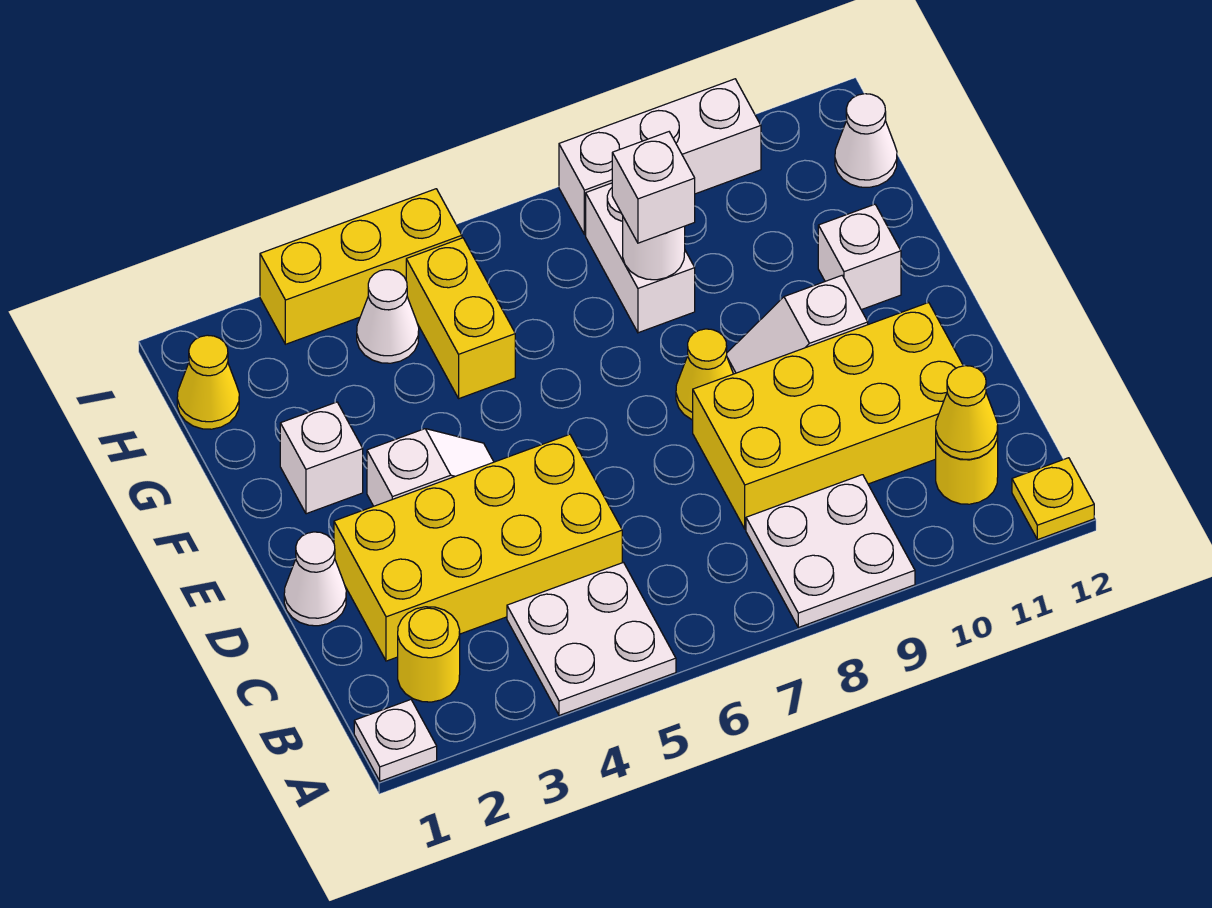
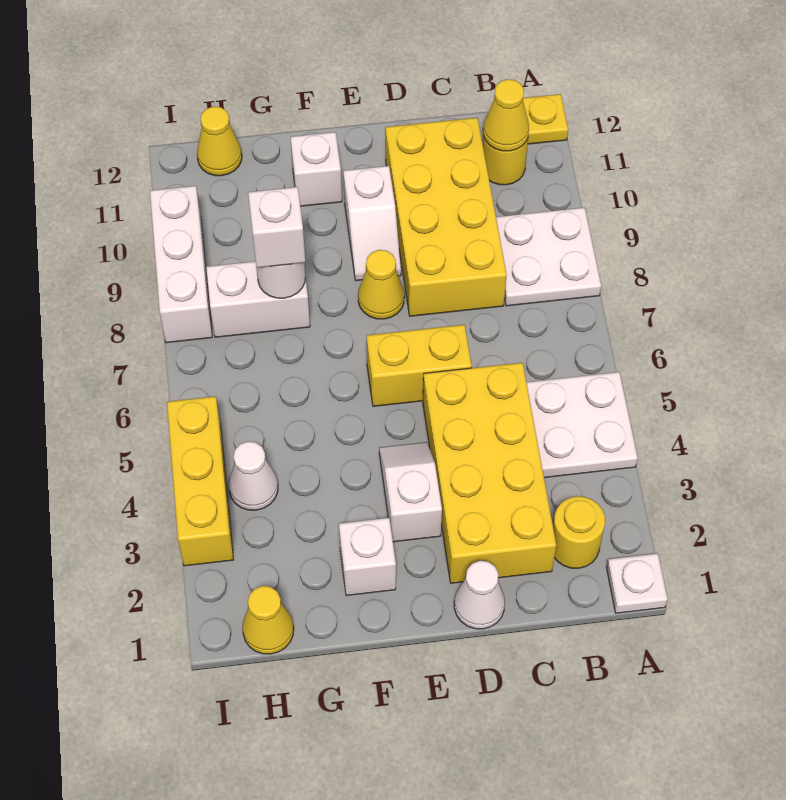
yellow 1x2 brick [406,238,515,398] -> yellow 1x2 brick moved to [367,325,472,406]
white 1x1 cone [835,94,897,187] -> yellow 1x1 cone [197,106,242,176]

